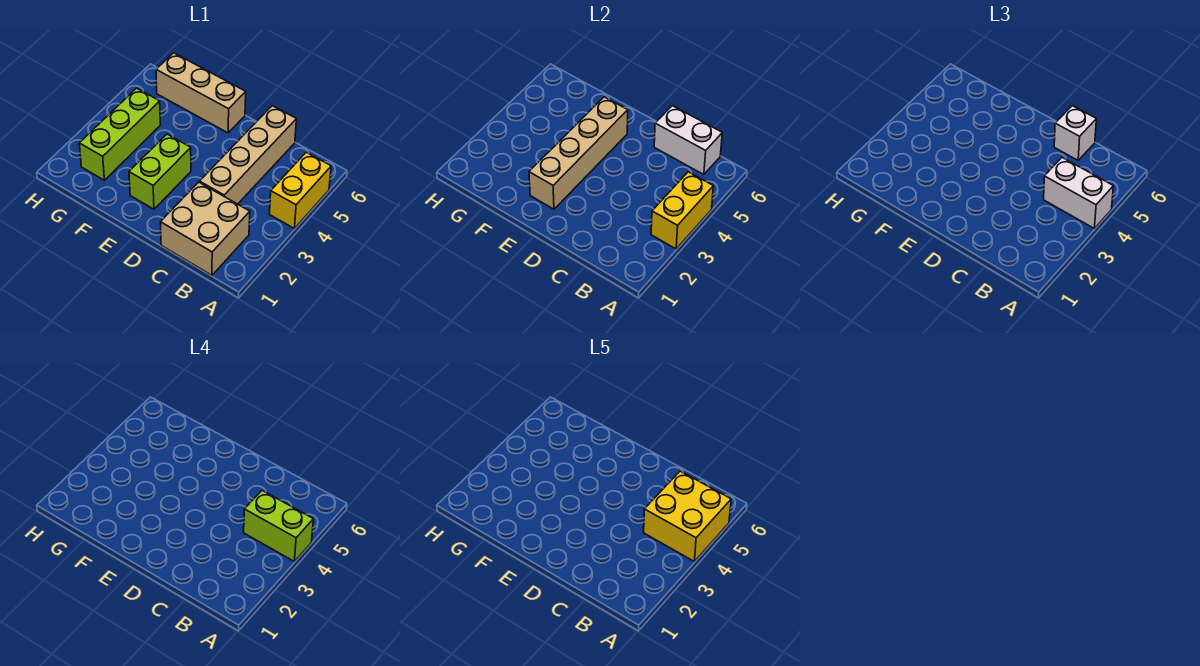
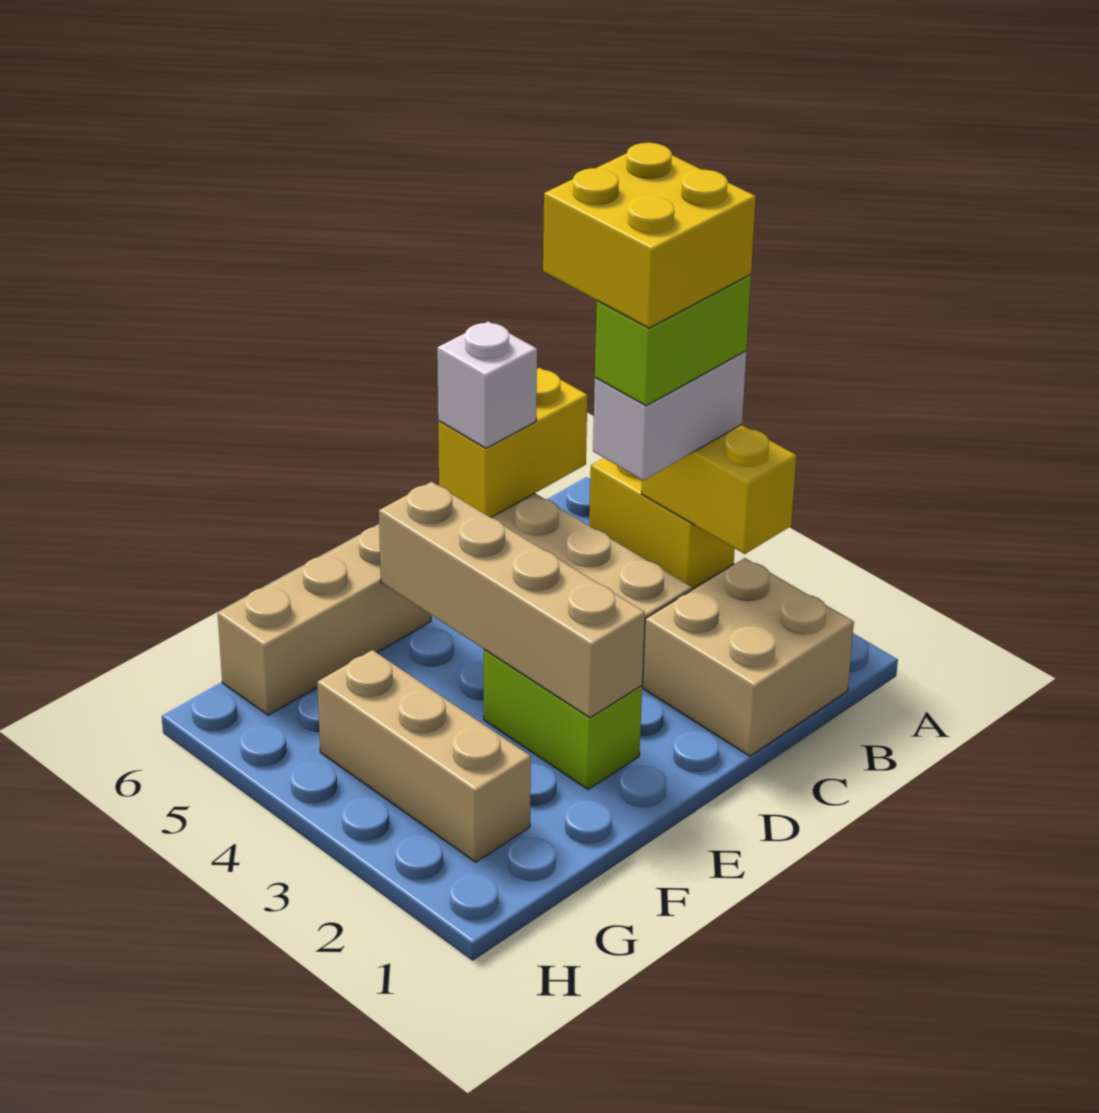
white 1x2 brick [654,106,722,175] -> yellow 1x2 brick [438,368,587,518]
lime 1x3 brick [79,88,160,180] -> tan 1x3 brick [317,650,531,862]

